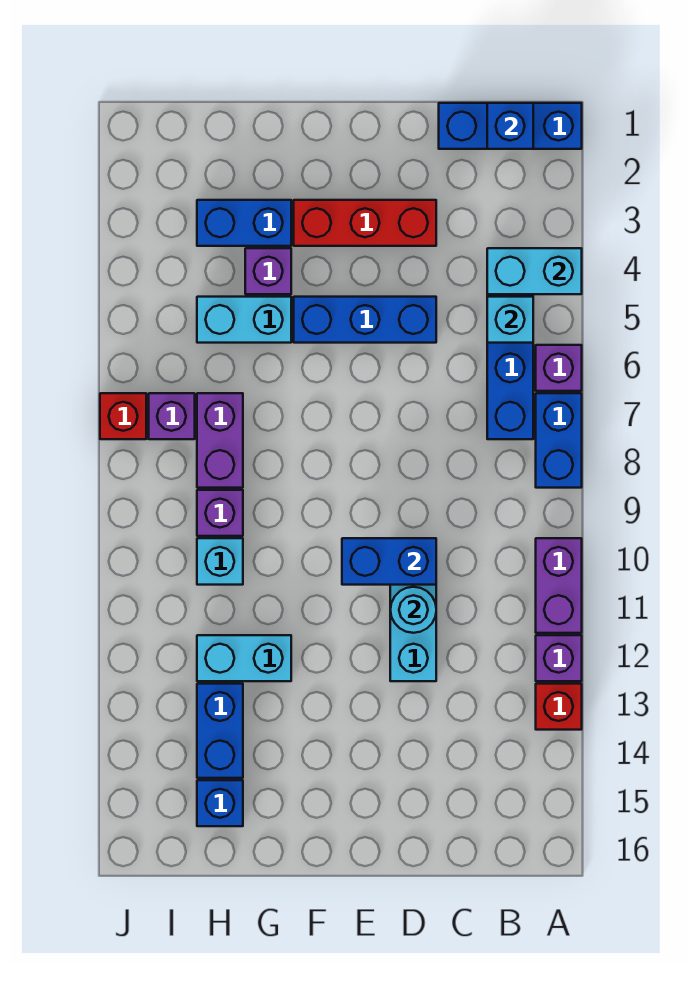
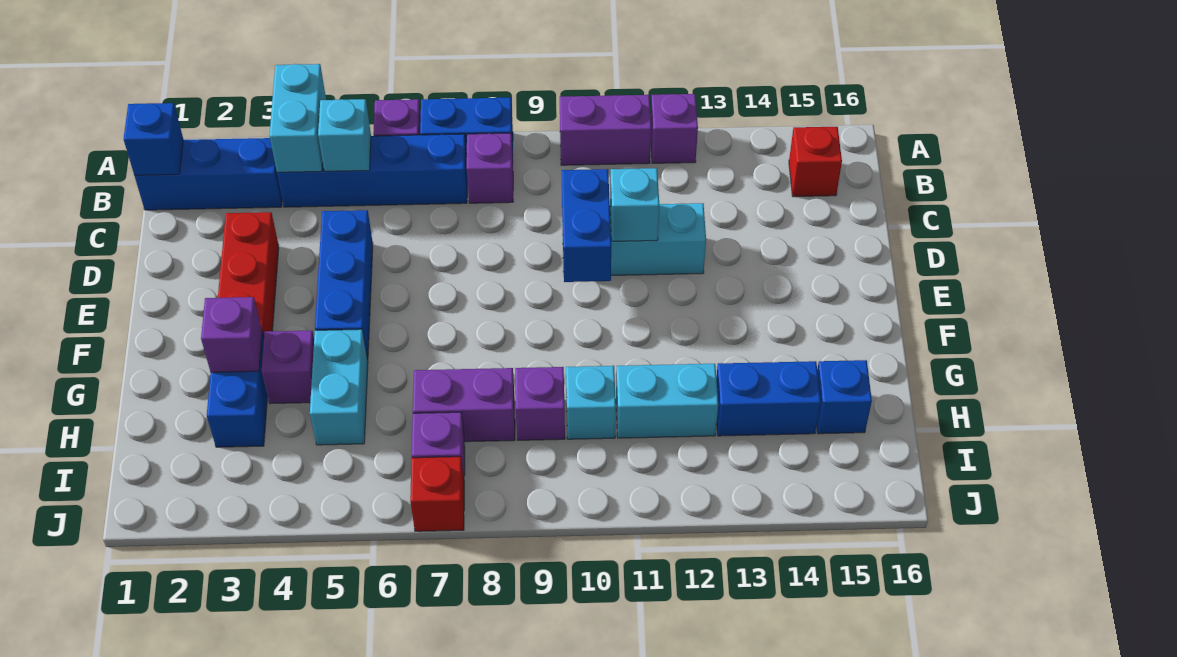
blue 1x3 brick [439,103,582,149] -> blue 1x3 brick turned to [135,138,282,210]
red 1x1 brick [536,684,582,730] -> red 1x1 brick moved to [789,127,842,197]
none -> purple 1x1 brick [467,133,513,203]
cyan 1x1 round brick [390,587,436,633] -> cyan 1x1 brick [610,168,659,241]
none -> purple 1x1 brick [201,297,262,372]
cyan 1x2 brick [197,635,291,681] -> cyan 1x2 brick turned to [616,364,718,438]

